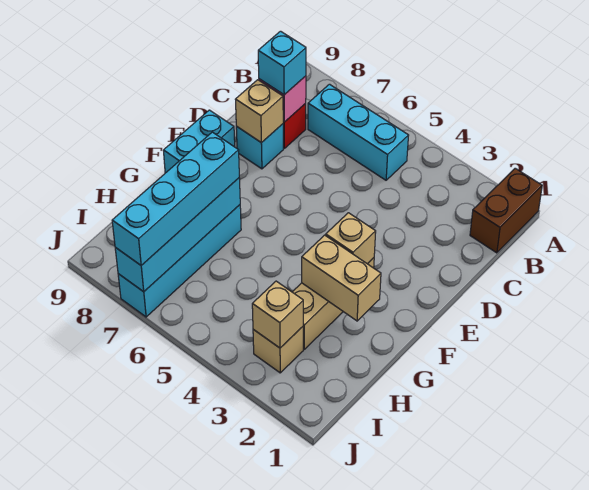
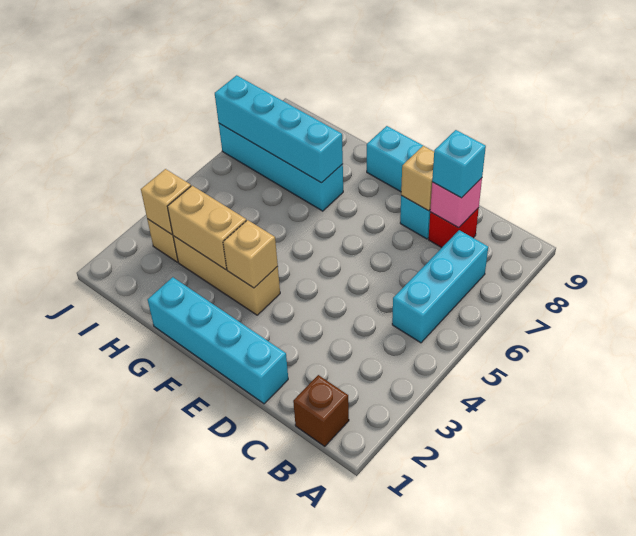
brown 1x2 brick [470,168,542,253] -> brown 1x1 brick [293,375,349,446]
tan 1x2 brick [302,235,381,321] -> tan 1x2 brick turned to [168,186,246,270]
cyan 1x4 brick [112,132,239,265] -> cyan 1x4 brick moved to [148,277,288,404]

